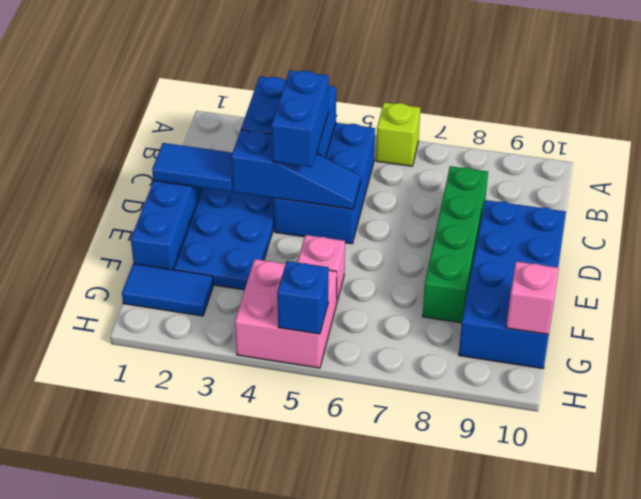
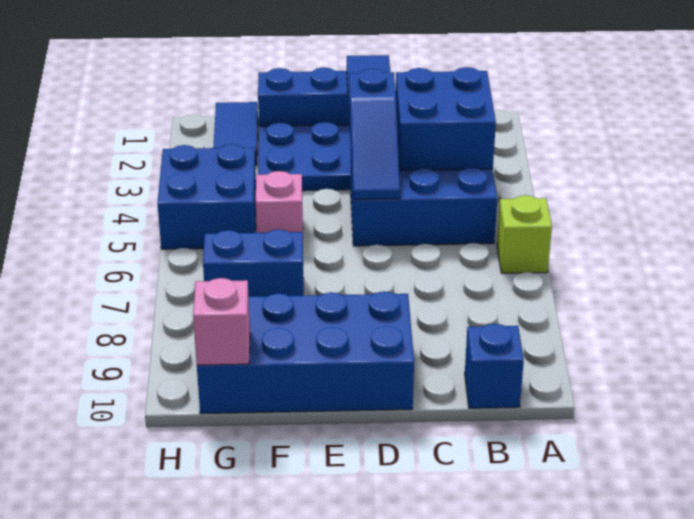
blue 1x2 brick [271,70,329,167] -> blue 1x2 brick moved to [203,229,304,297]
green 1x4 brick [422,166,488,323] -> none
pink 2x2 brick [235,259,337,368] -> blue 2x2 brick [158,144,256,249]
blue 1x1 brick [277,261,329,334] -> blue 1x1 brick moved to [465,324,524,408]

